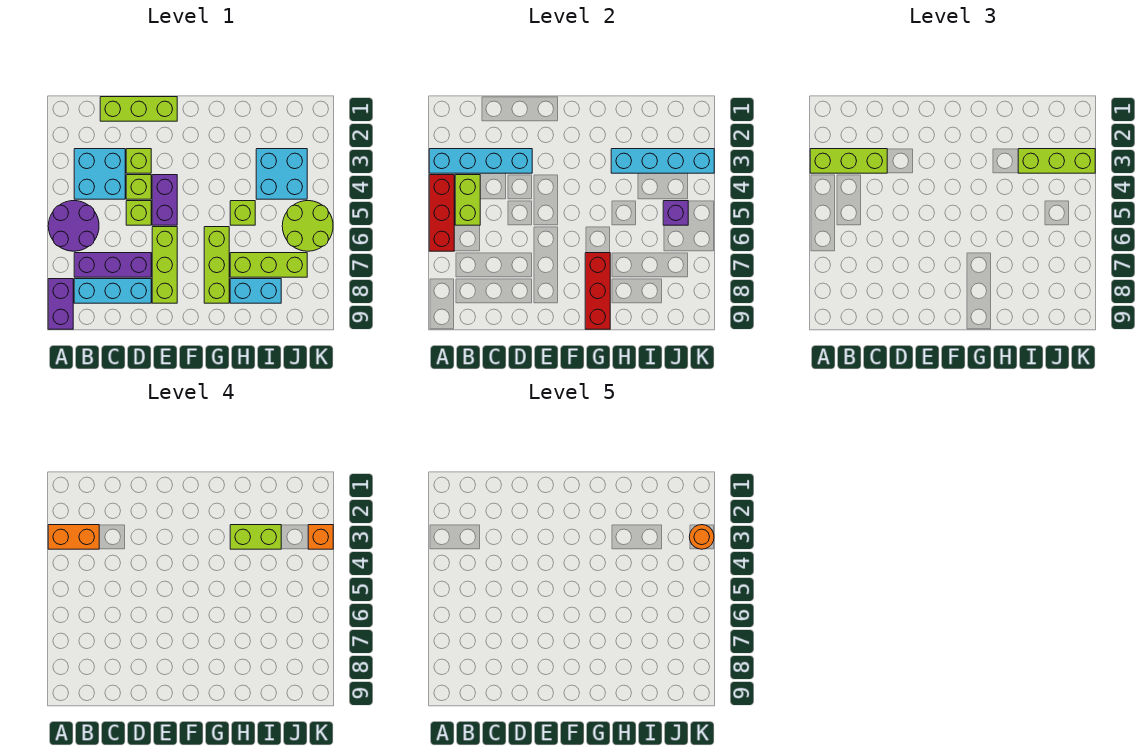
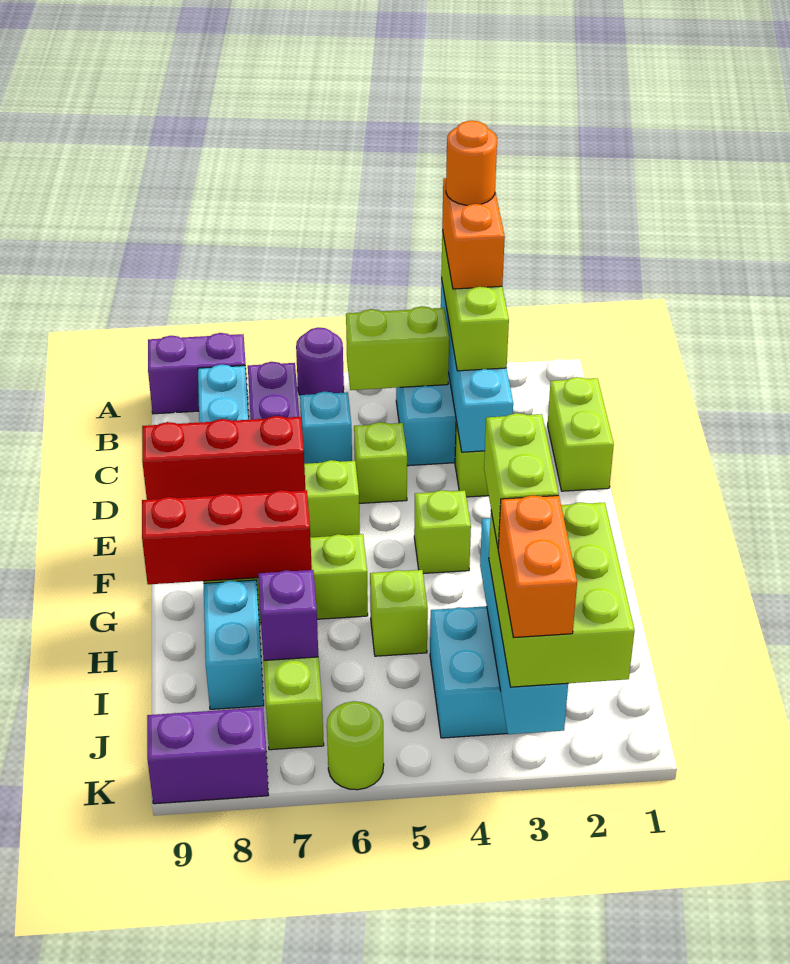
red 1x3 brick [429,175,454,251] -> red 1x3 brick moved to [142,416,305,500]
purple 2x2 round brick [48,201,99,251] -> purple 1x1 round brick [296,327,344,395]
lime 1x3 brick [100,97,177,121] -> lime 1x2 brick [548,377,614,491]
none -> cyan 1x1 brick [300,391,352,464]
lime 1x1 brick [126,175,151,199] -> lime 1x1 brick moved to [414,490,471,573]
purple 1x2 brick [152,175,177,225] -> purple 1x2 brick moved to [147,708,268,804]
lime 1x3 brick [1018,149,1095,173] -> lime 2x3 brick [489,502,635,687]
lime 2x2 round brick [282,201,333,251] -> lime 1x1 round brick [327,701,384,790]
purple 1x1 brick [663,201,688,225] -> purple 1x1 brick moved to [258,570,318,660]
orange 1x1 brick [308,525,333,549] -> orange 1x2 brick [498,495,577,638]
orange 1x1 round brick [689,525,714,549] -> orange 1x1 round brick moved to [446,121,497,205]

